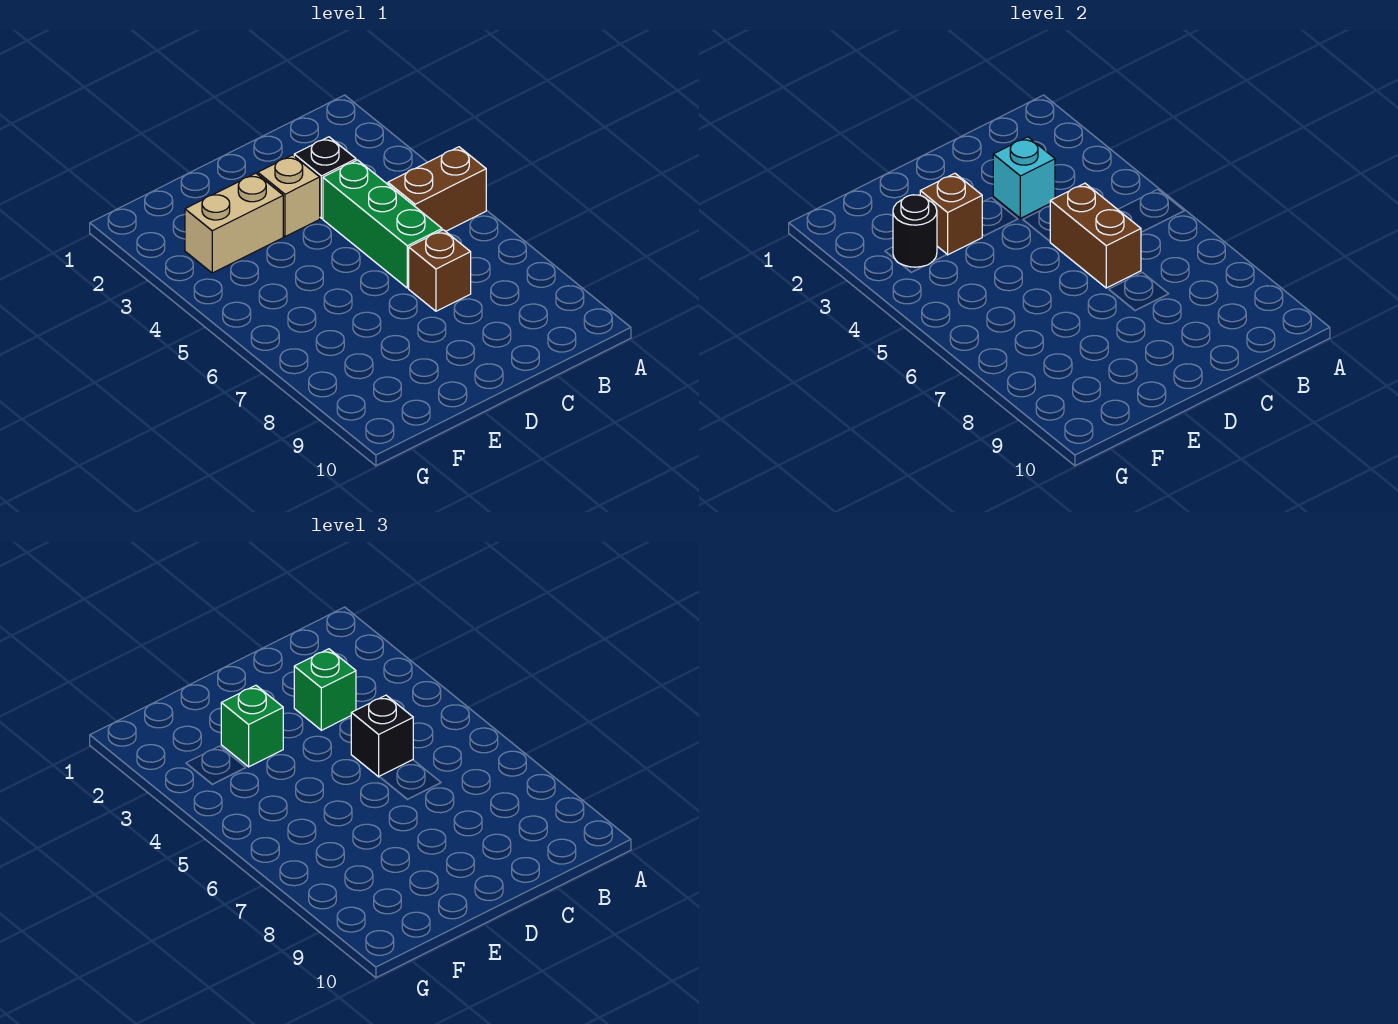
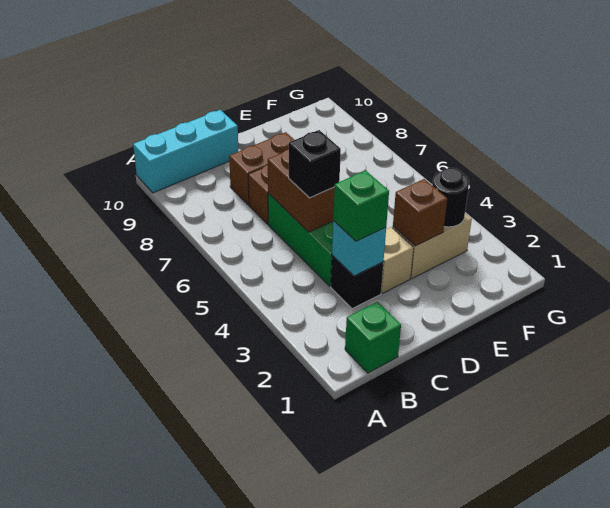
brown 1x2 brick [388,147,486,231] -> brown 1x2 brick moved to [229,132,294,205]
none -> cyan 1x3 brick [133,110,238,193]
green 1x1 brick [221,685,283,767] -> green 1x1 brick moved to [345,302,401,373]

